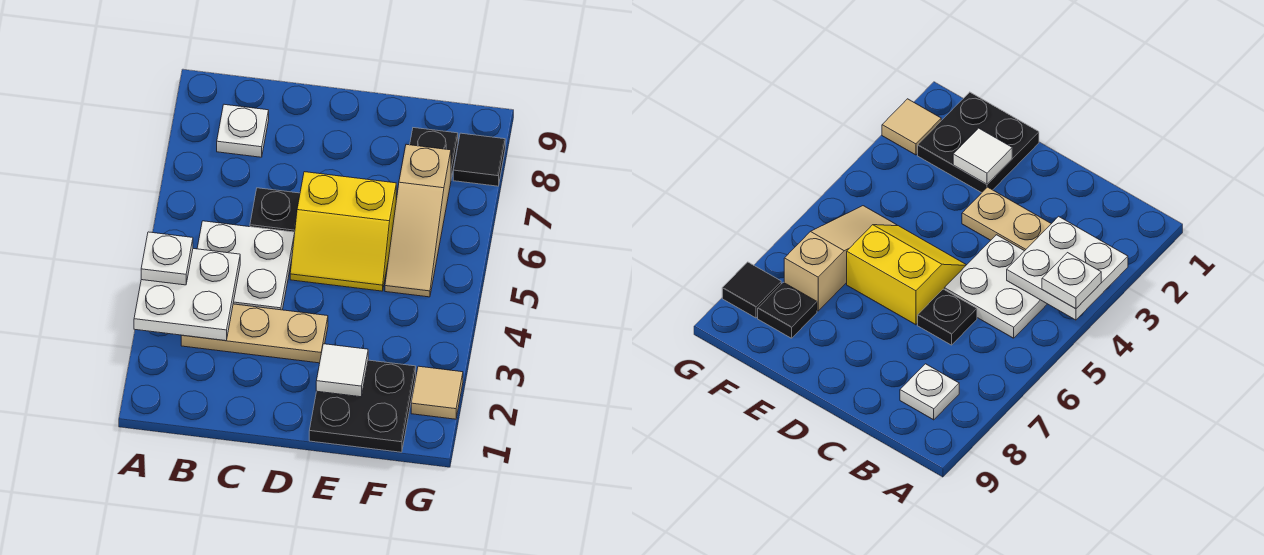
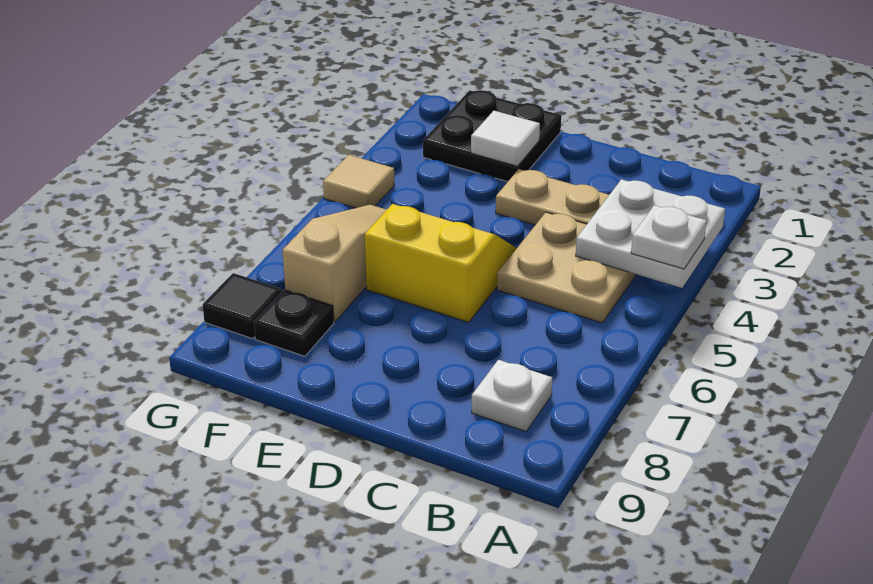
white 2x2 plate [197,221,295,310] -> tan 2x2 plate [497,212,637,323]
black 1x1 plate [250,188,300,232] -> none
tan 1x1 tile [411,366,463,419] -> tan 1x1 tile moved to [323,155,394,208]

